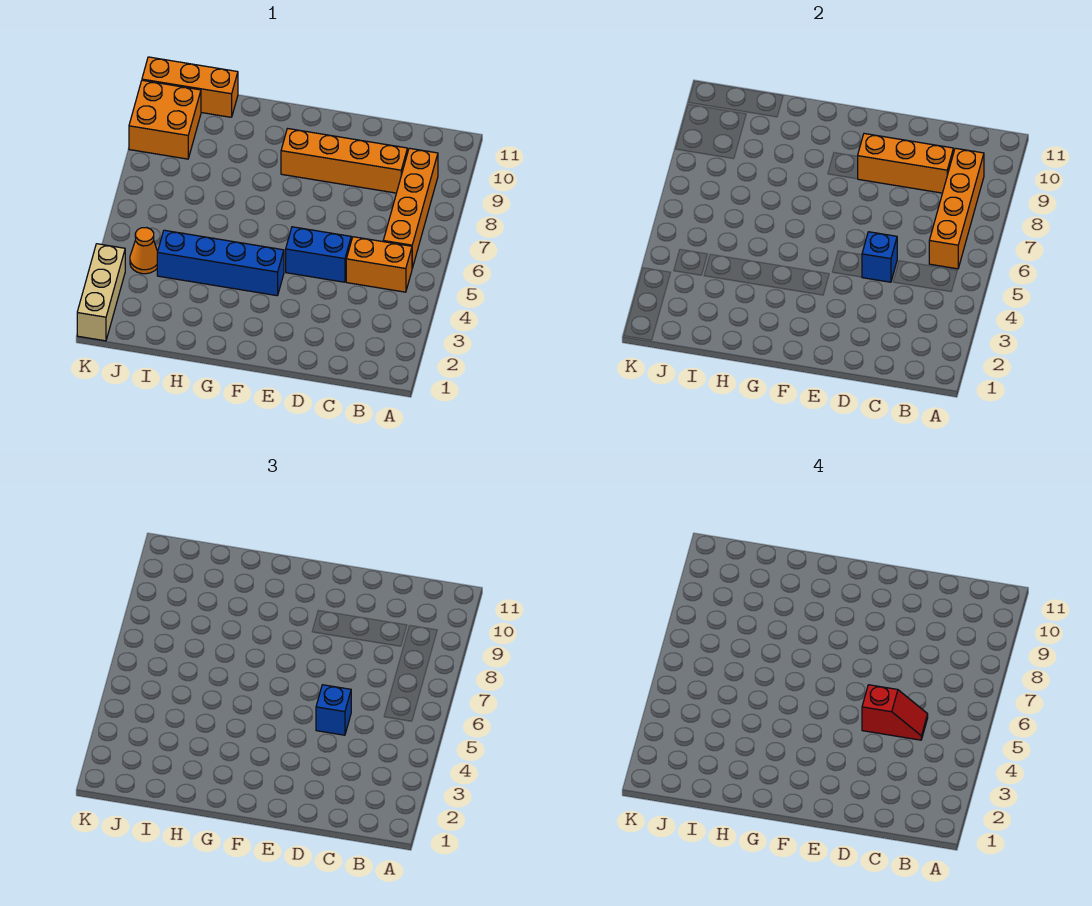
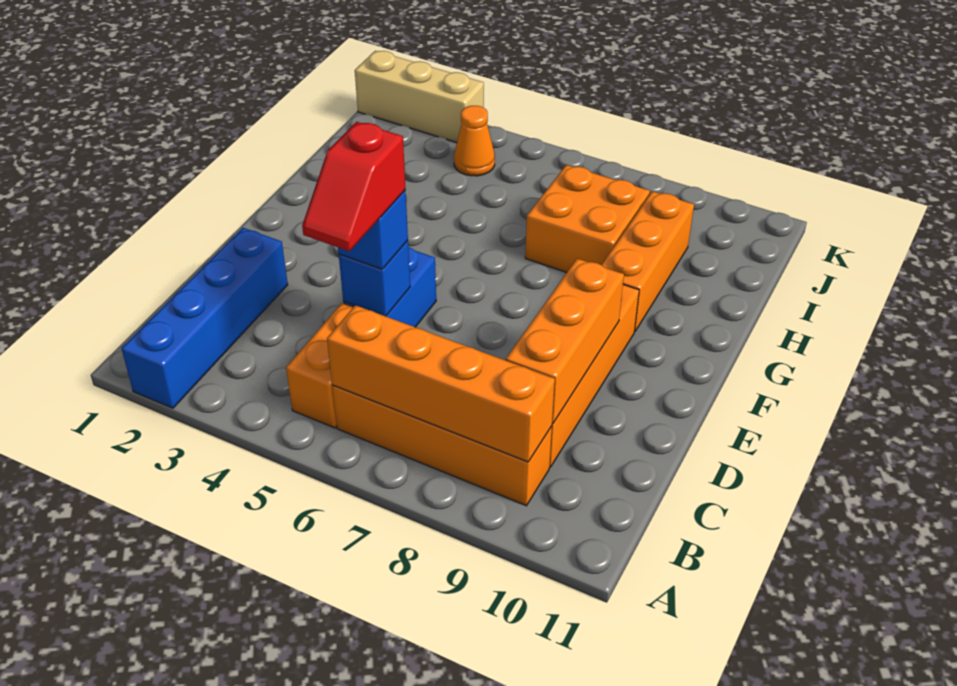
blue 1x4 brick [157,230,284,296] -> blue 1x4 brick moved to [121,228,288,408]
orange 1x3 brick [142,57,238,117] -> orange 1x3 brick moved to [602,191,694,332]
orange 2x2 brick [129,80,201,159] -> orange 2x2 brick moved to [525,165,650,272]

